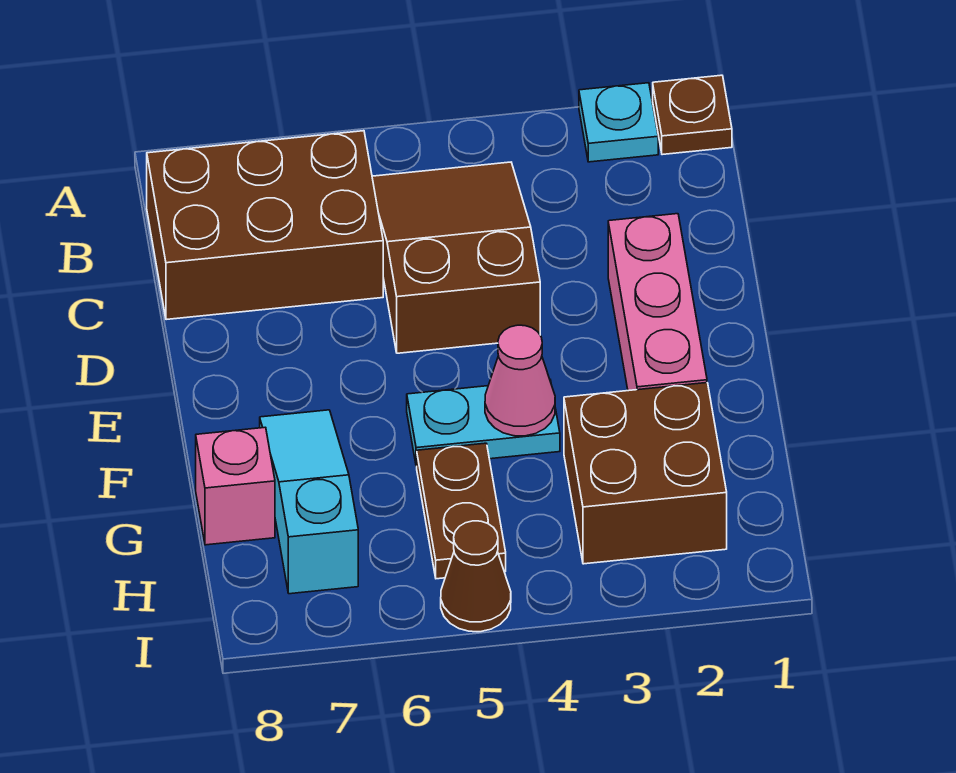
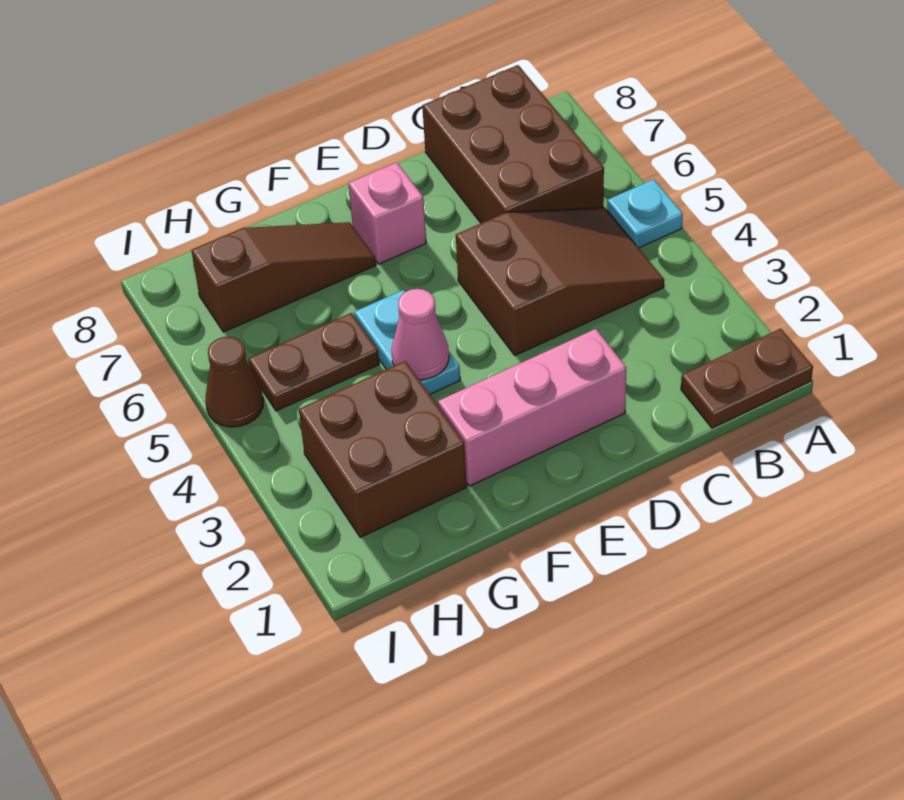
brown 1x1 plate [653,75,732,155] -> brown 1x2 plate [681,329,813,428]
cyan 1x1 plate [579,83,658,162] -> cyan 1x1 plate moved to [607,179,683,248]
cyan 1x3 slope [260,410,358,594] -> brown 1x3 slope [191,222,376,332]
pink 1x1 brick [196,427,275,545] -> pink 1x1 brick moved to [348,163,426,264]

